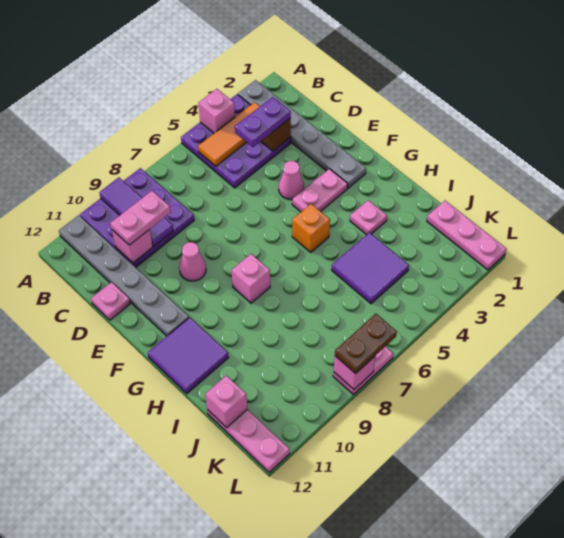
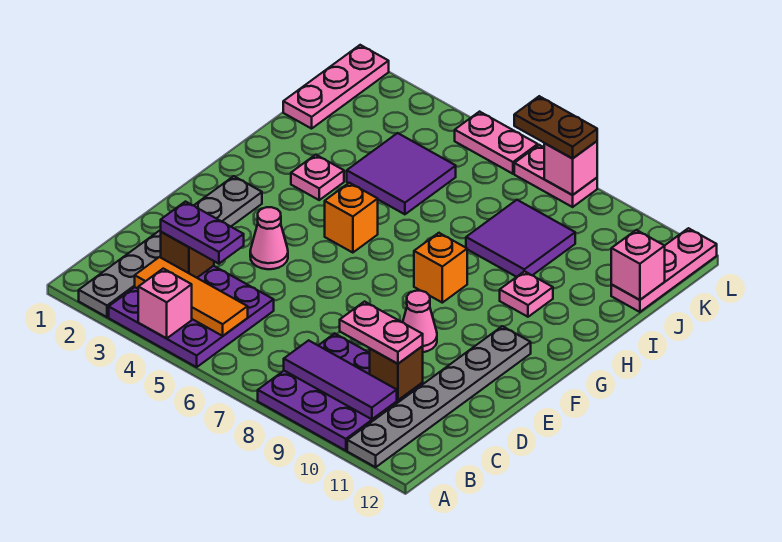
purple 1x3 tile [99,178,173,246] -> purple 1x3 tile turned to [284,340,397,419]
pink 1x1 brick [112,229,153,263] -> brown 1x1 brick [370,346,423,400]
pink 1x1 plate [91,282,130,320] -> pink 1x1 plate moved to [500,271,553,317]
pink 1x2 plate [292,169,348,212] -> pink 1x2 plate moved to [455,112,538,174]
pink 1x1 brick [231,254,270,303] -> orange 1x1 brick [414,233,467,303]
purple 2x2 tile [148,317,229,394] -> purple 2x2 tile moved to [466,200,575,277]

